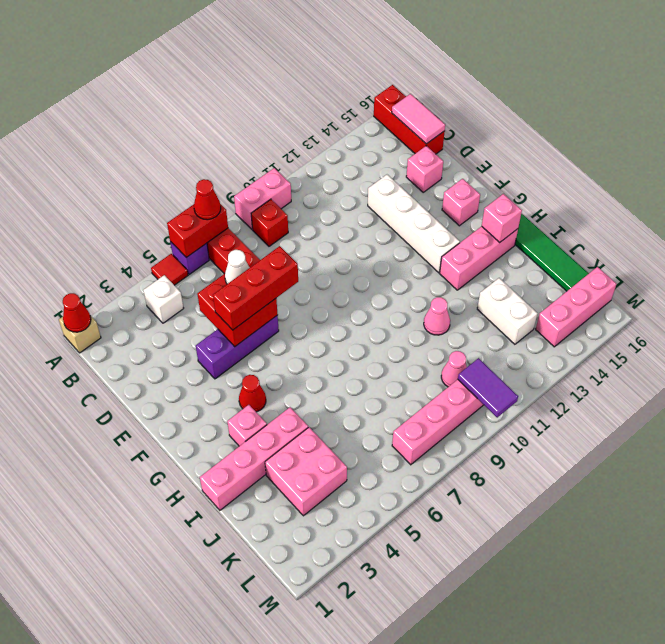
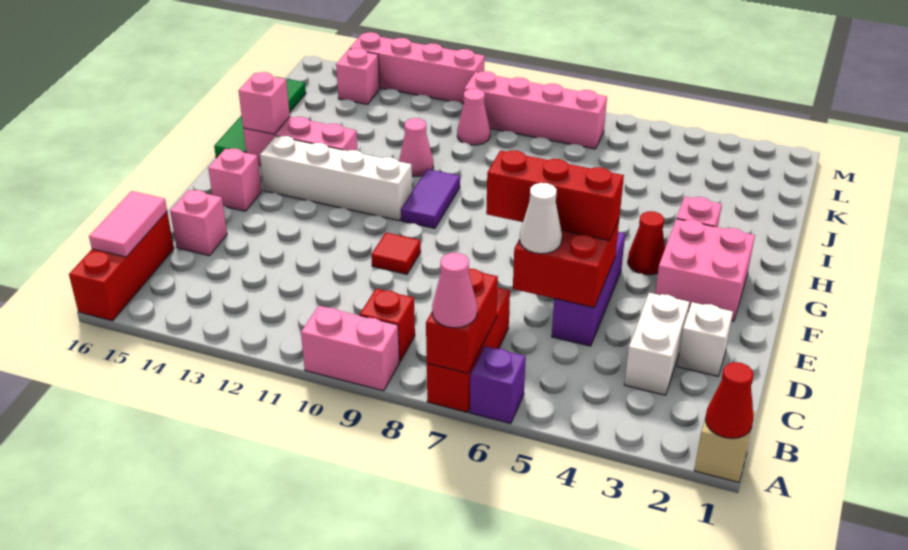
red 1x1 tile [151,254,188,285] -> red 1x1 tile moved to [371,233,421,274]
red 1x2 brick [167,204,228,258] -> red 1x2 brick turned to [426,269,498,373]
red 1x1 cone [194,179,221,220] -> pink 1x1 cone [432,253,477,328]
white 1x1 brick [143,275,184,323] -> white 1x1 brick moved to [677,302,733,376]
white 1x4 brick [368,175,460,273] -> white 1x4 brick turned to [260,136,412,221]
purple 1x3 brick [196,315,279,379] -> purple 1x3 brick turned to [552,232,625,346]
pink 1x4 brick [200,407,308,510] -> pink 1x4 brick moved to [350,32,485,104]
pink 2x2 brick [265,427,347,516] -> pink 2x2 brick moved to [655,219,755,321]
white 1x2 brick [477,278,538,344] -> white 1x2 brick moved to [624,293,689,395]
purple 1x2 tile [458,358,518,417] -> purple 1x2 tile moved to [401,169,460,228]
pink 1x3 brick [536,267,616,347] -> pink 1x1 brick [336,48,380,104]

